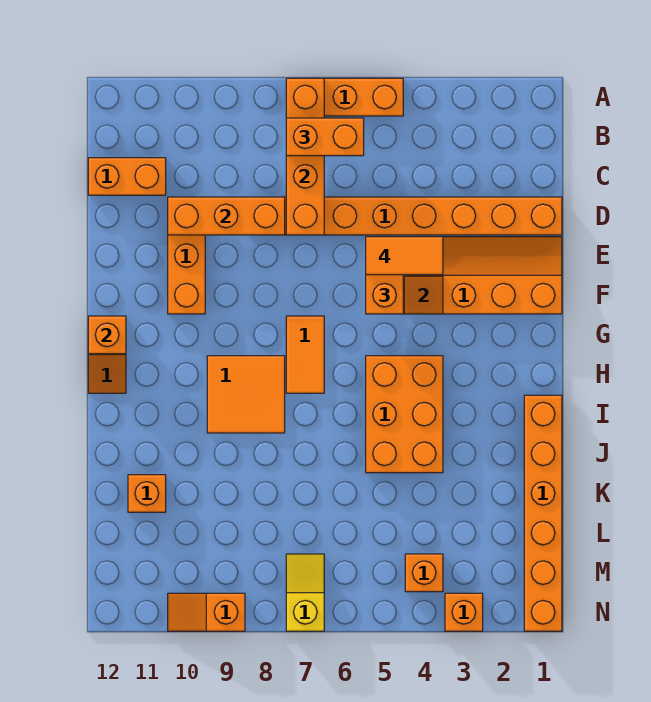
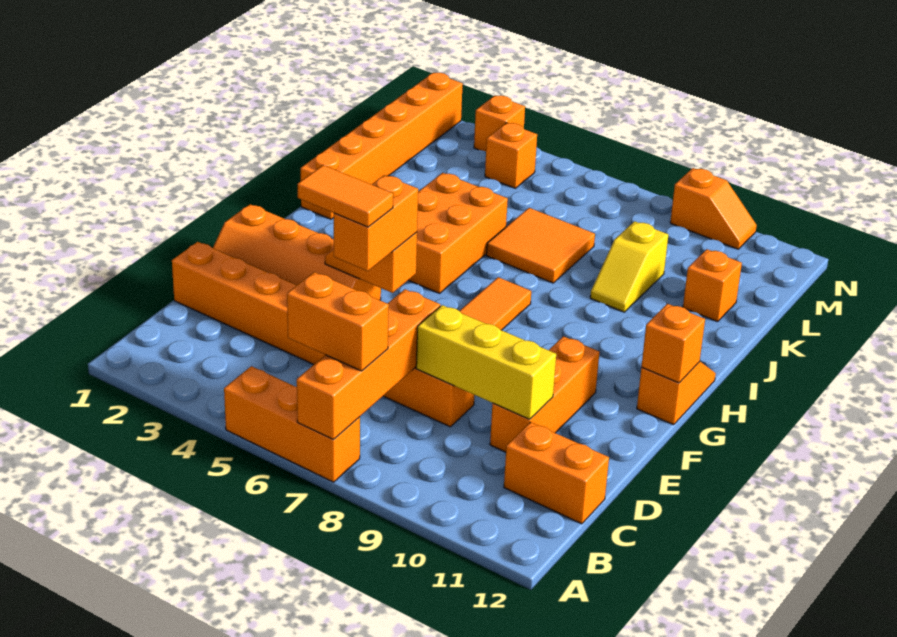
orange 1x3 brick [168,197,285,235] -> yellow 1x3 brick [416,305,556,419]
orange 2x2 tile [207,356,285,433] -> orange 2x2 tile moved to [486,208,595,283]
yellow 1x2 slope [286,554,324,631] -> yellow 1x2 slope moved to [590,221,668,312]

